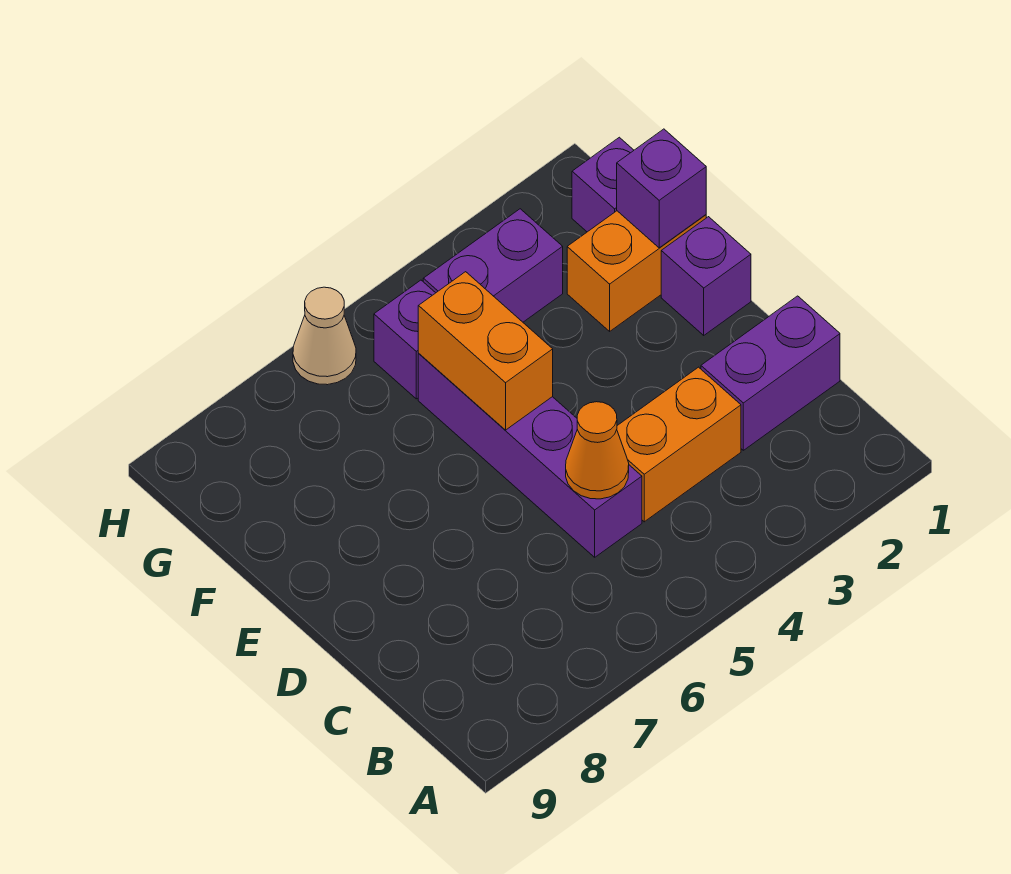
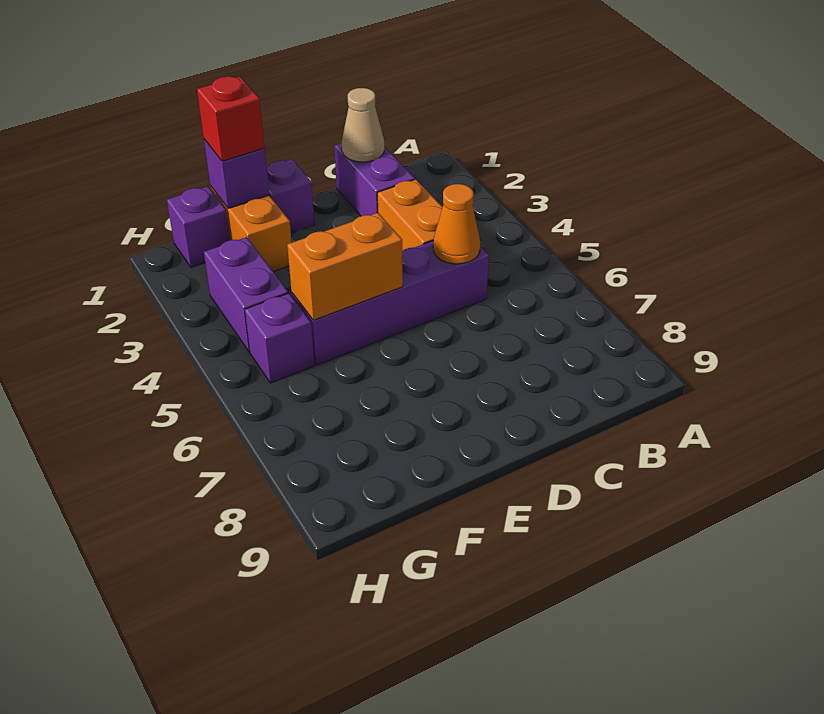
none -> red 1x1 brick [197,76,265,161]
tan 1x1 cone [293,287,356,385] -> tan 1x1 cone moved to [342,88,384,162]

